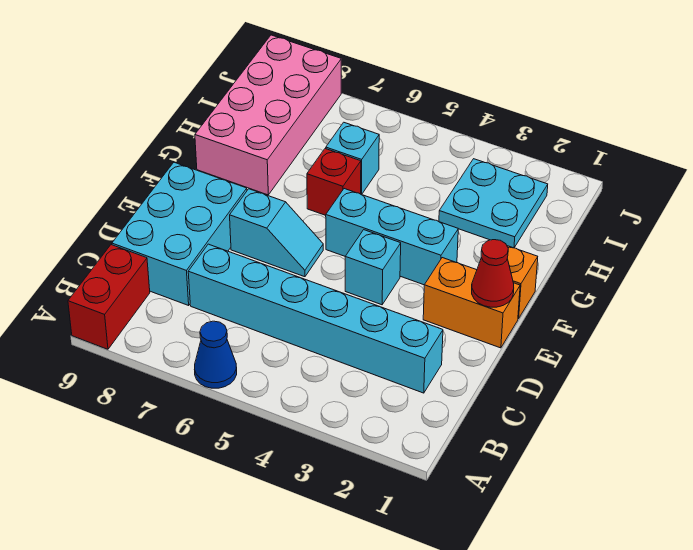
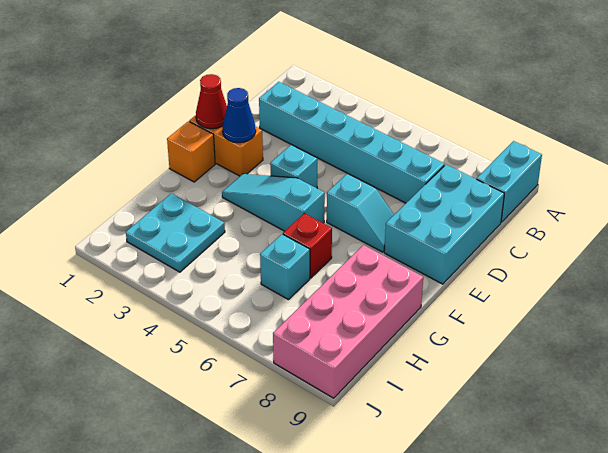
blue 1x1 cone [194,321,237,388] -> blue 1x1 cone moved to [222,88,256,143]
red 1x2 brick [68,245,150,349] -> cyan 1x2 brick [477,141,542,222]
cyan 1x2 slope [230,189,323,277] -> cyan 1x2 slope turned to [327,174,394,252]
cyan 1x3 brick [326,189,458,285] -> cyan 1x3 slope [222,174,325,231]

